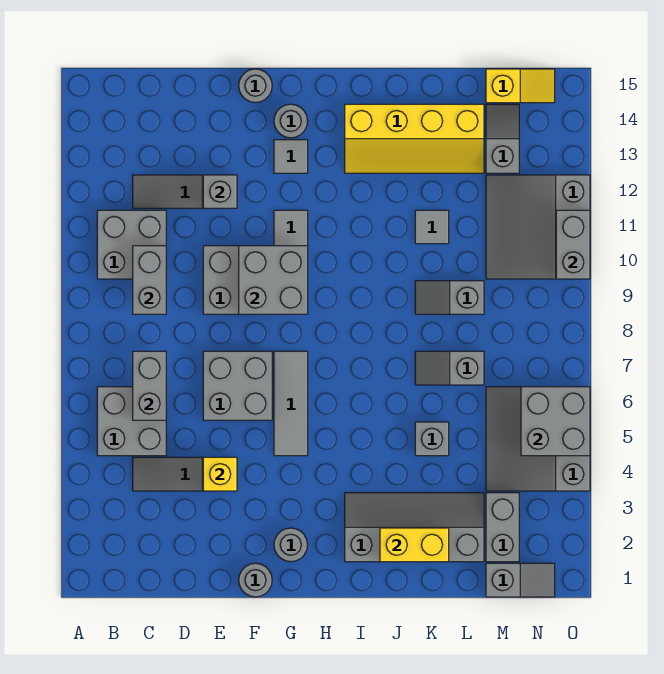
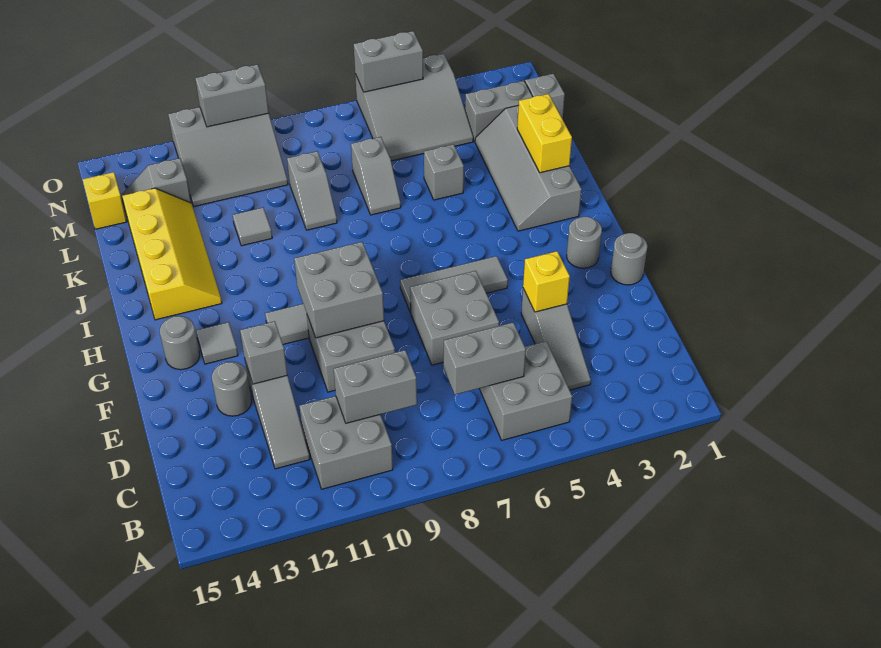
grey 1x1 round brick [239,69,272,103] -> grey 1x1 round brick moved to [212,362,251,416]
grey 2x2 brick [521,387,590,456] -> grey 1x2 brick [354,31,423,92]

